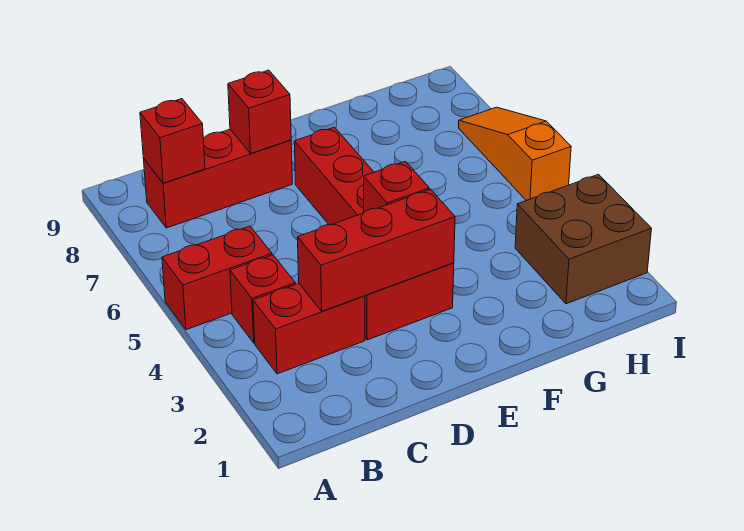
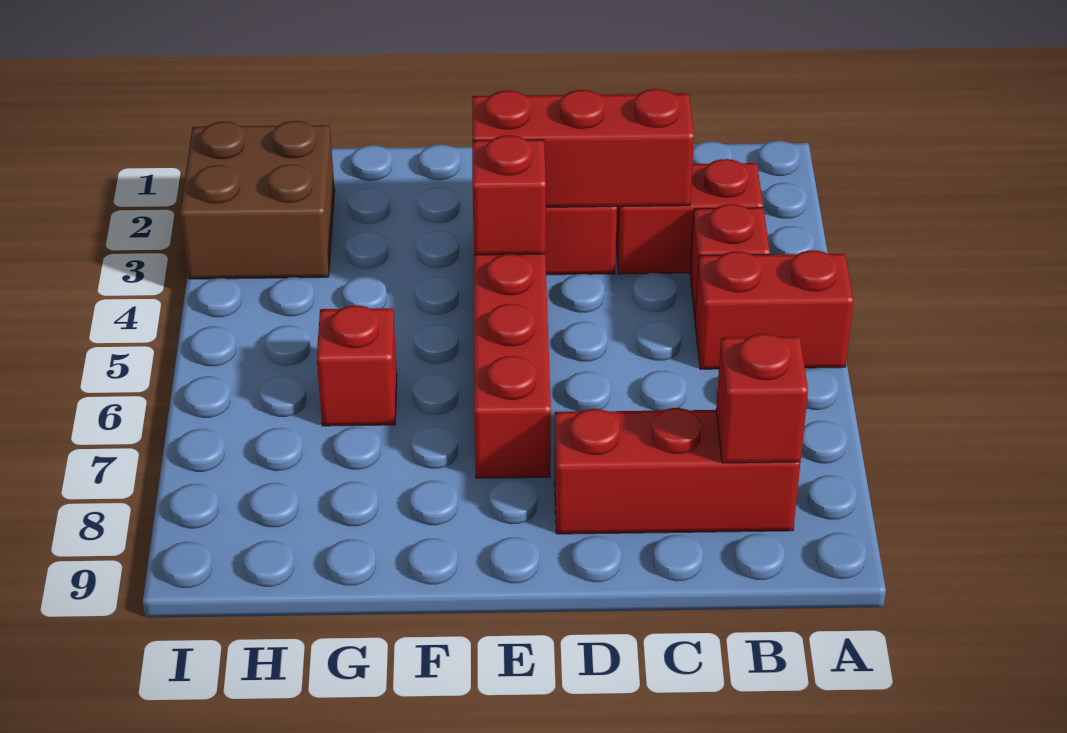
red 1x1 brick [228,70,291,153] -> red 1x1 brick moved to [317,305,397,426]
orange 1x3 slope [459,107,571,201] -> none

